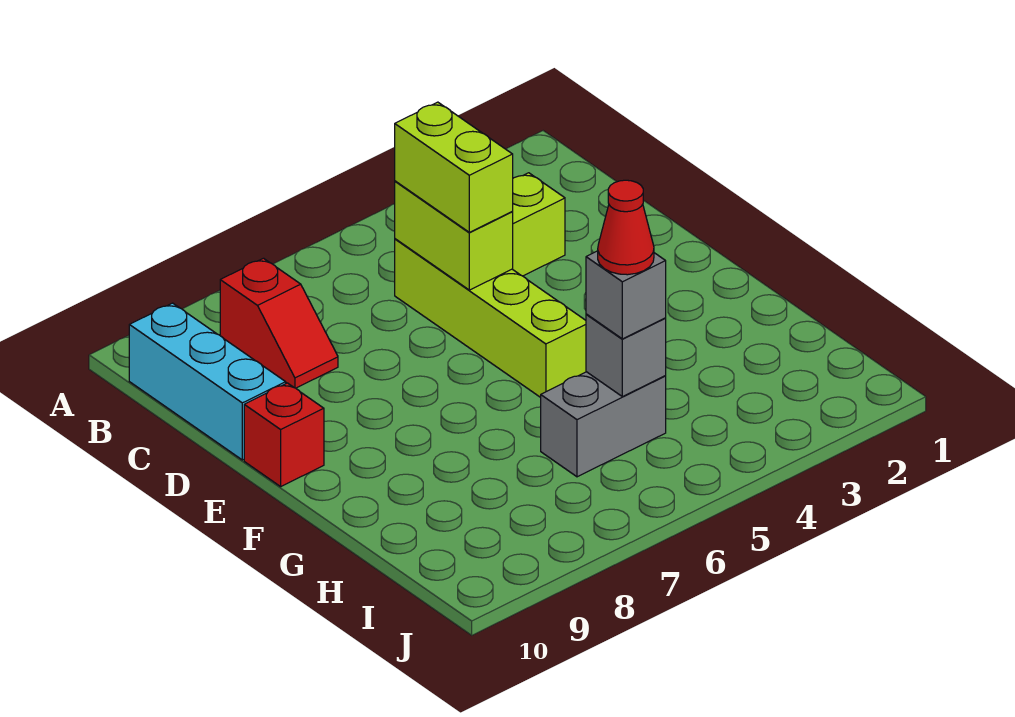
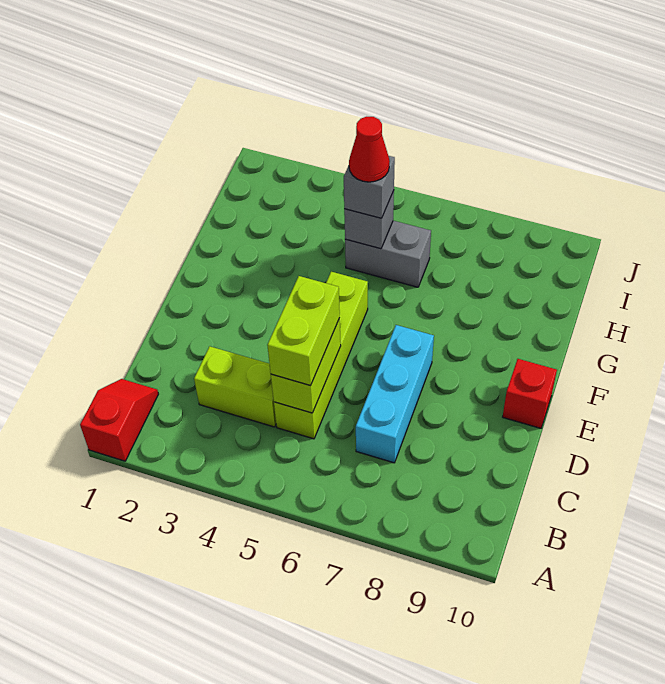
red 1x2 slope [220,258,338,388] -> red 1x2 slope moved to [80,379,158,461]
cyan 1x3 brick [129,303,286,460] -> cyan 1x3 brick moved to [356,325,434,463]

